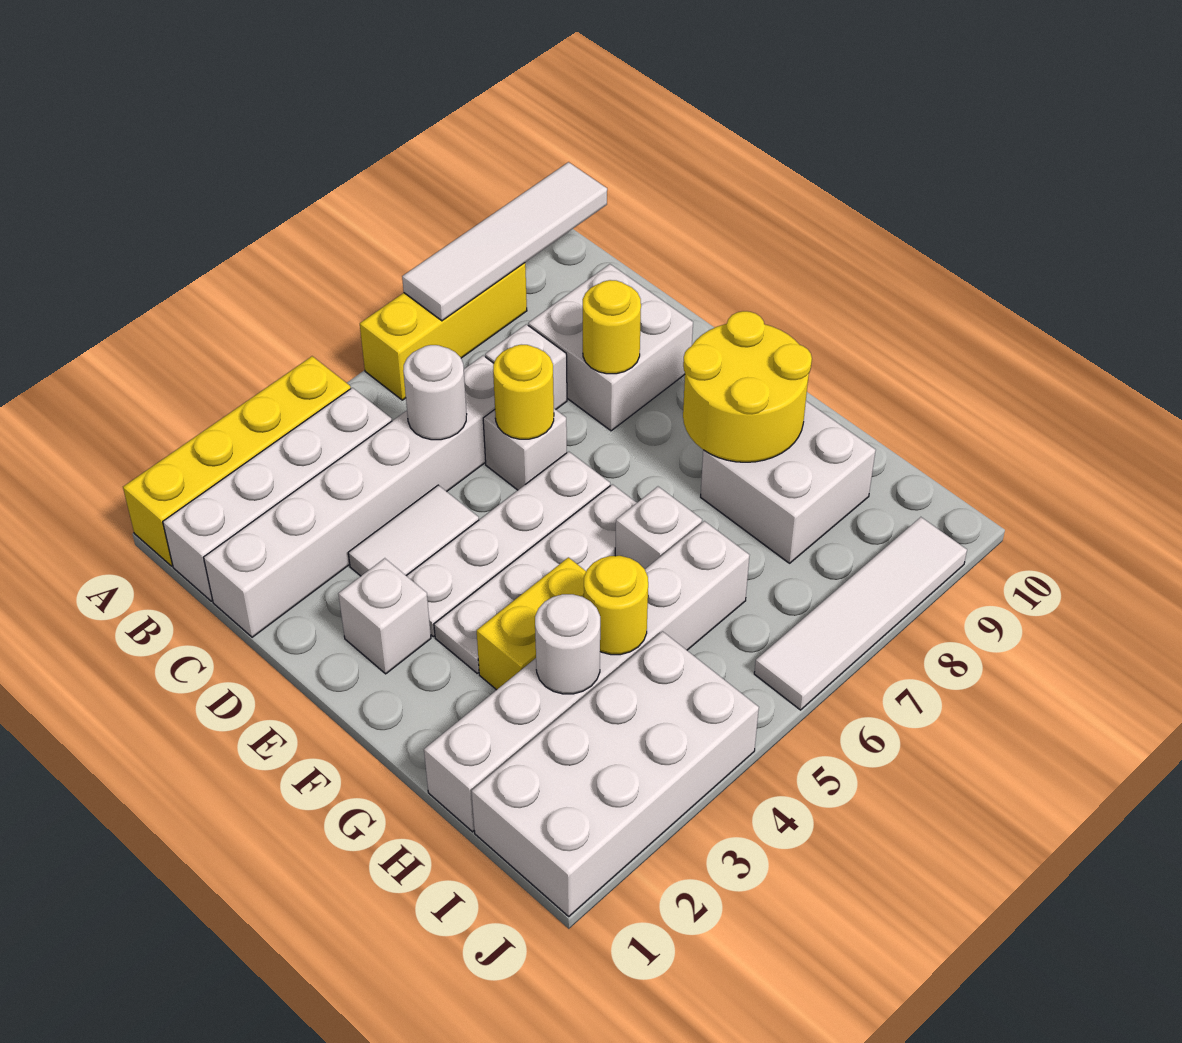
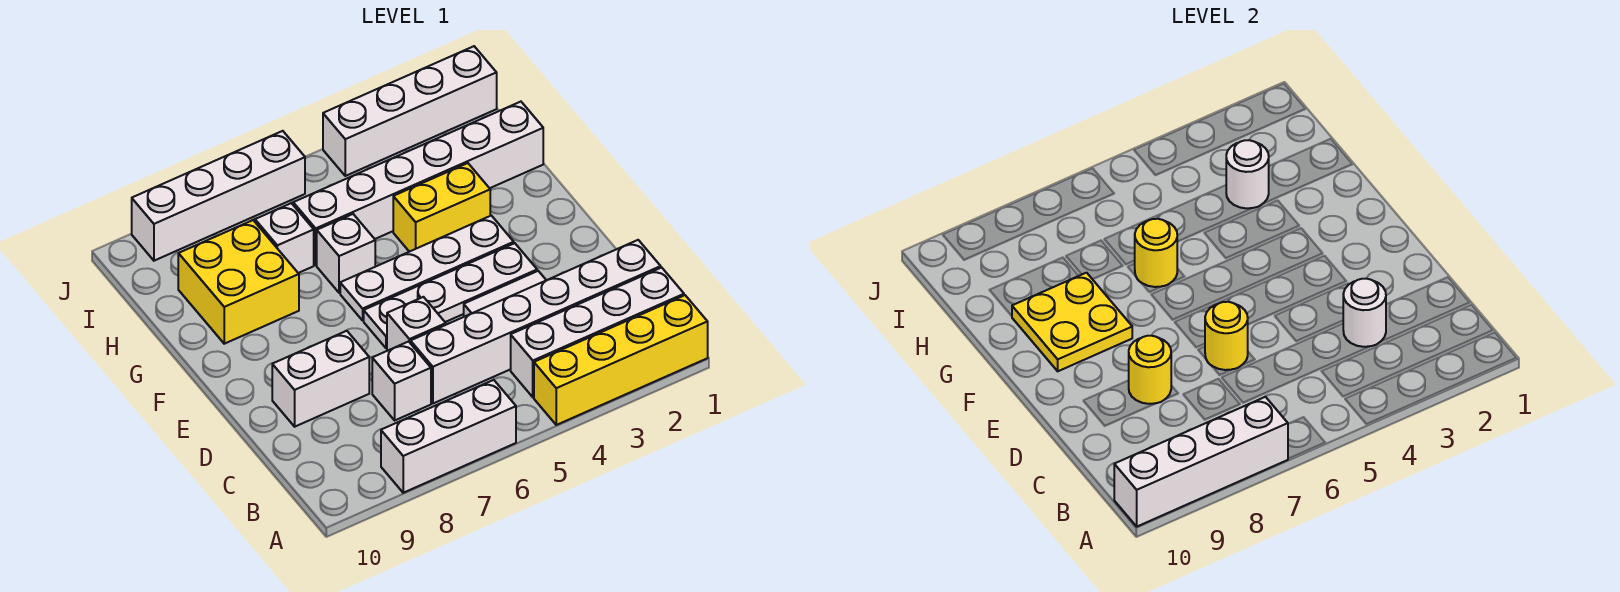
yellow 1x3 brick [360,263,527,400] -> white 1x3 brick [381,380,516,493]
white 1x4 tile [402,162,607,321] -> white 1x4 brick [1114,397,1288,526]
white 1x1 round brick [403,345,467,440] -> white 1x1 round brick moved to [1343,279,1386,347]
white 2x2 brick [528,264,693,431] -> white 1x2 brick [272,331,369,427]
white 1x1 brick [338,558,431,674] -> white 1x1 brick moved to [255,203,314,273]
yellow 2x2 round brick [683,311,812,462] -> yellow 2x2 plate [1012,273,1132,371]
white 2x2 brick [701,401,876,563] -> yellow 2x2 brick [178,220,299,344]
yellow 1x1 round brick [584,556,648,655] -> yellow 1x1 round brick moved to [1135,219,1177,287]
white 2x4 brick [472,631,759,916] -> white 1x4 brick [323,46,497,176]
white 1x4 tile [754,517,967,710] -> white 1x4 brick [132,131,305,261]

